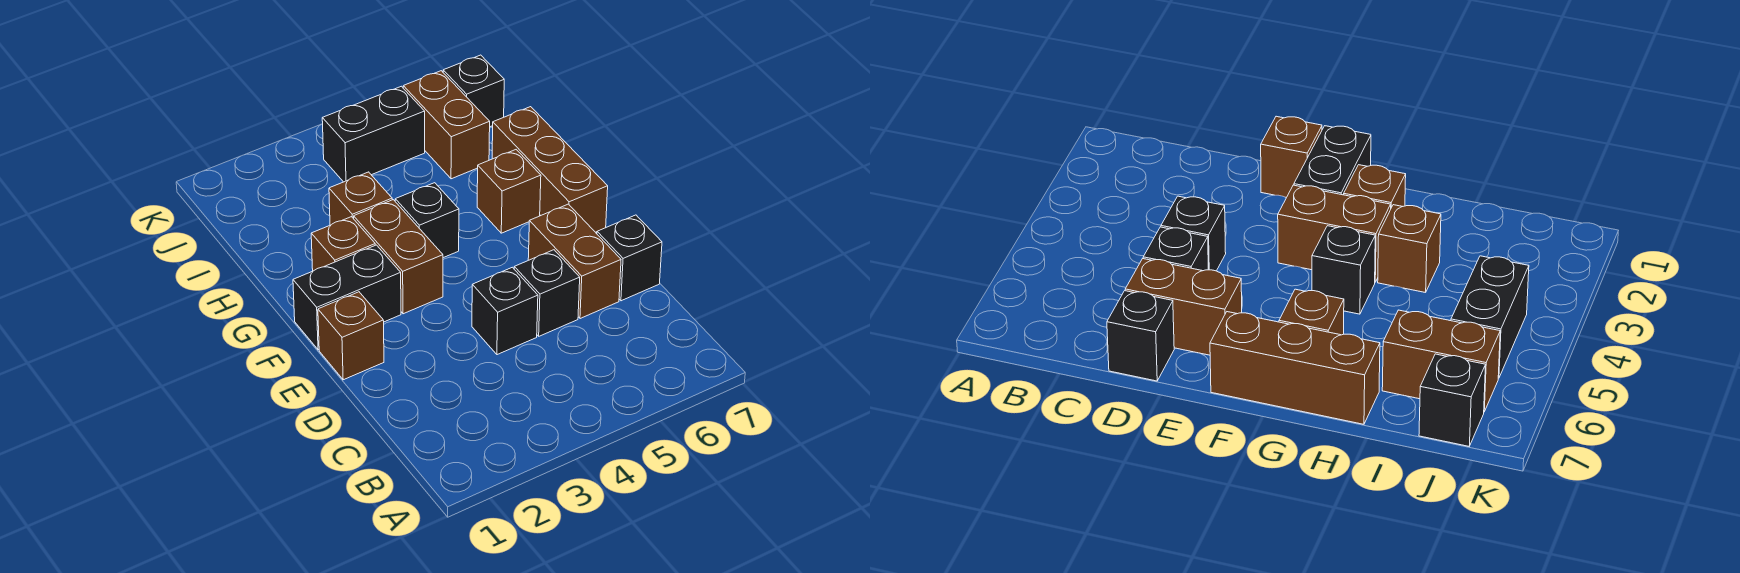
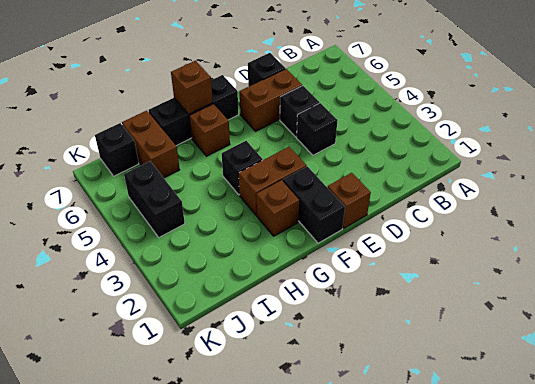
brown 1x3 brick [492,107,608,232] -> black 1x3 brick [148,75,239,146]
brown 1x1 brick [329,172,392,225] -> brown 1x1 brick moved to [171,61,213,114]
brown 1x2 brick [403,71,490,179] -> brown 1x2 brick turned to [122,111,180,178]

